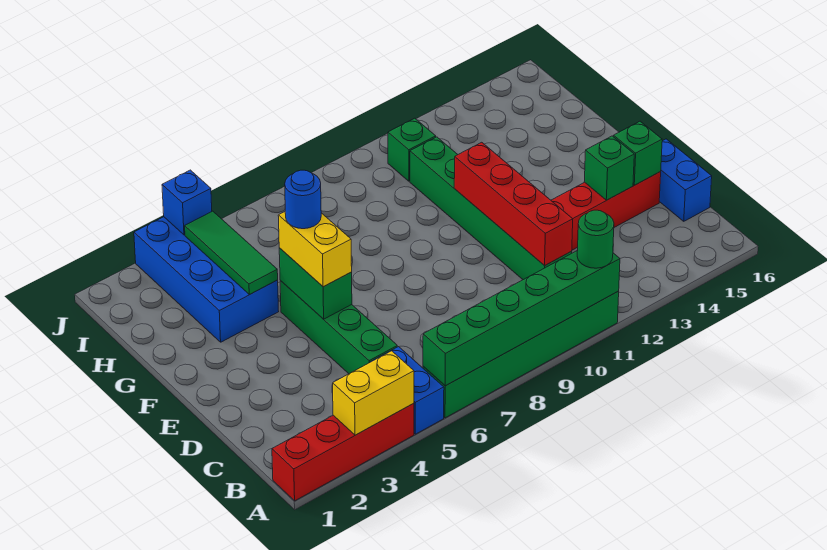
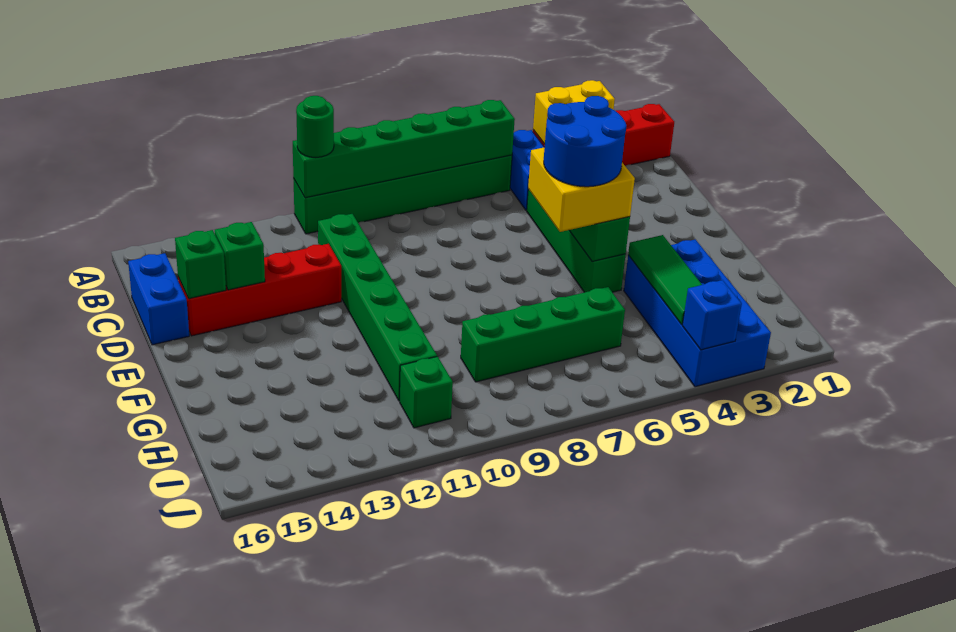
red 1x4 brick [454,142,573,266] -> none
yellow 1x2 brick [278,212,352,287] -> yellow 2x2 brick [528,147,635,232]
blue 1x1 round brick [285,170,321,229] -> blue 2x2 round brick [544,96,626,187]
none -> green 1x4 brick [461,287,625,382]

